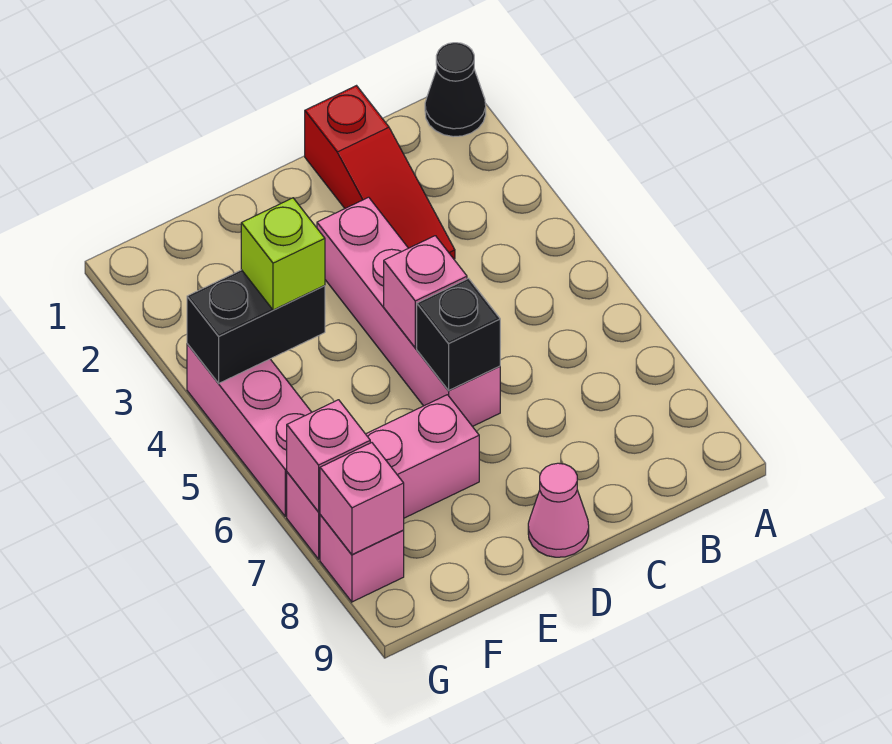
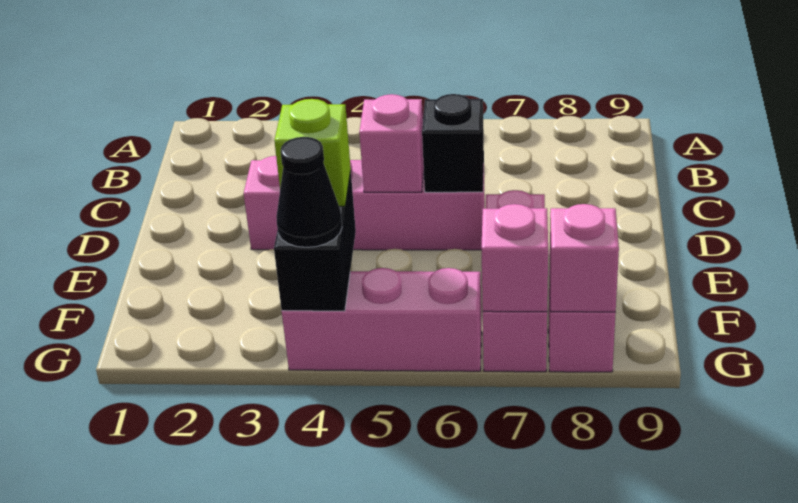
black 1x1 cone [425,43,486,137] -> black 1x1 cone moved to [276,137,342,247]
red 1x3 slope [305,86,455,259] -> none
pink 1x1 cone [528,463,589,557] -> none

